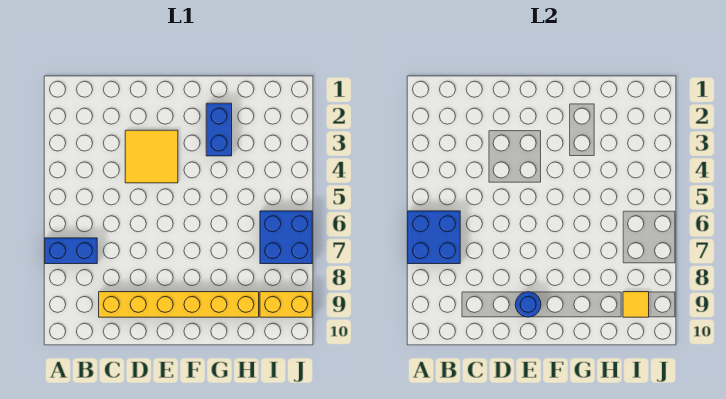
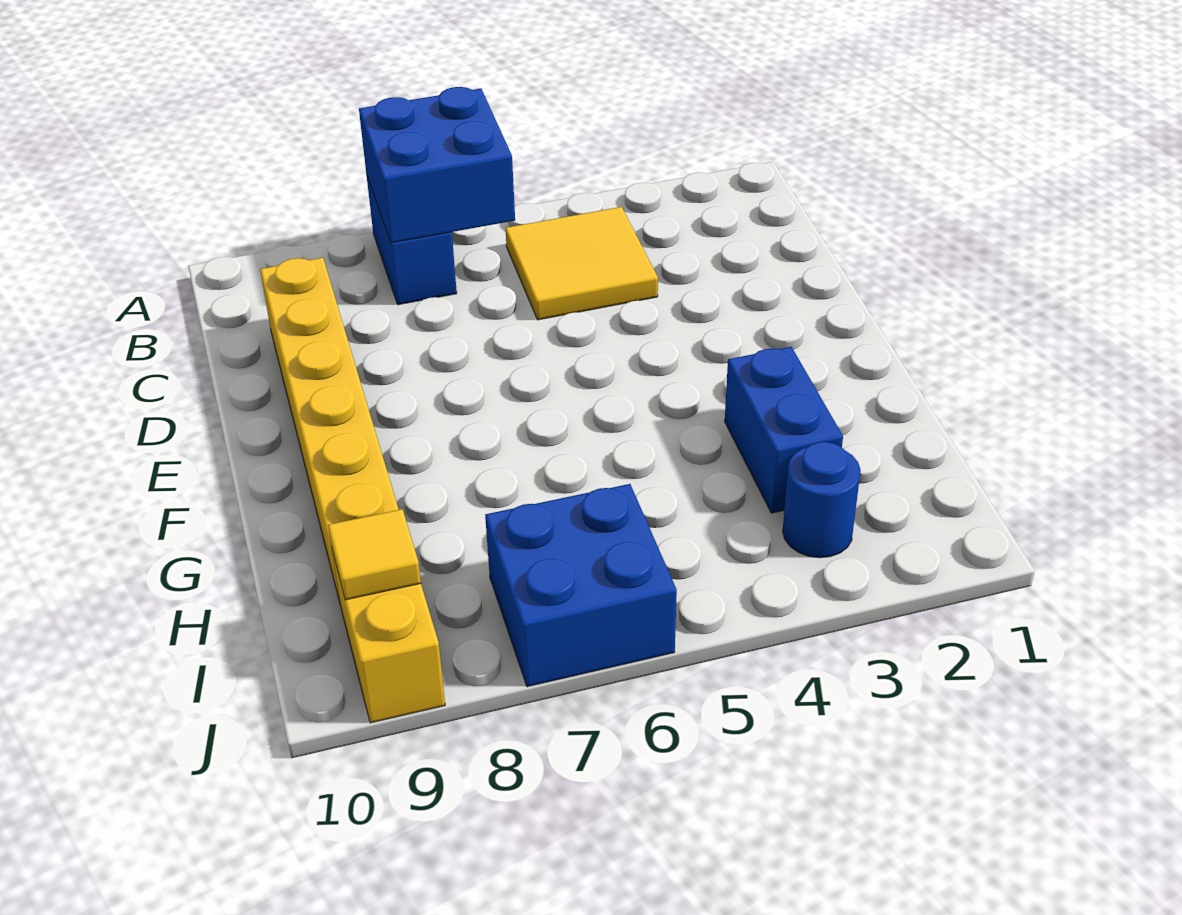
yellow 2x2 tile [125,130,178,183] -> yellow 2x2 tile moved to [506,207,658,320]
blue 1x1 round brick [515,292,541,317] -> blue 1x1 round brick moved to [783,442,861,558]
blue 1x2 brick [206,103,232,156] -> blue 1x2 brick turned to [725,347,843,513]

